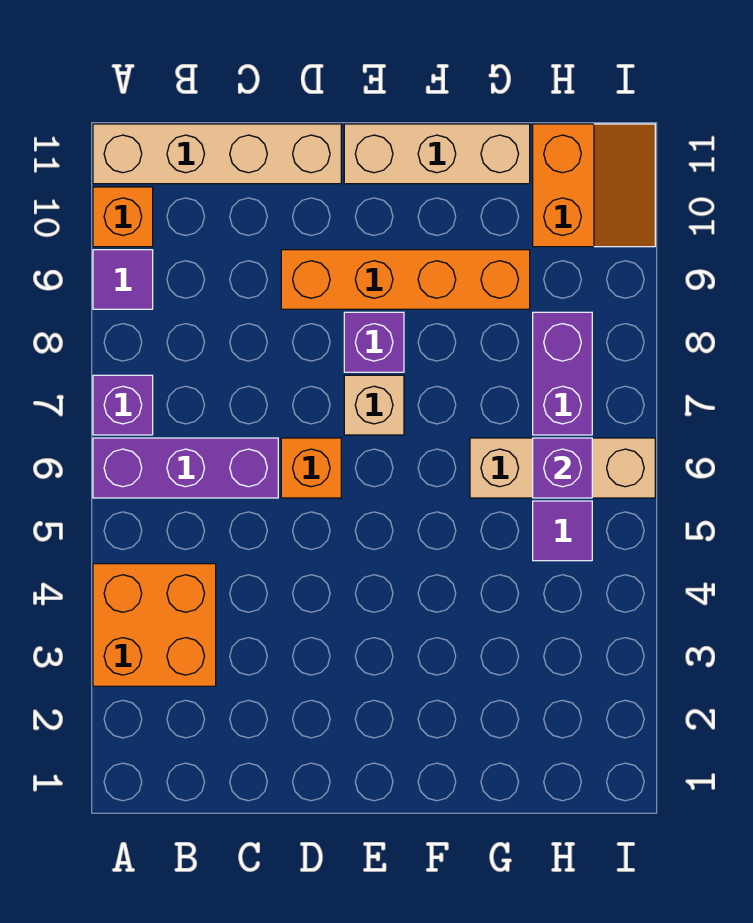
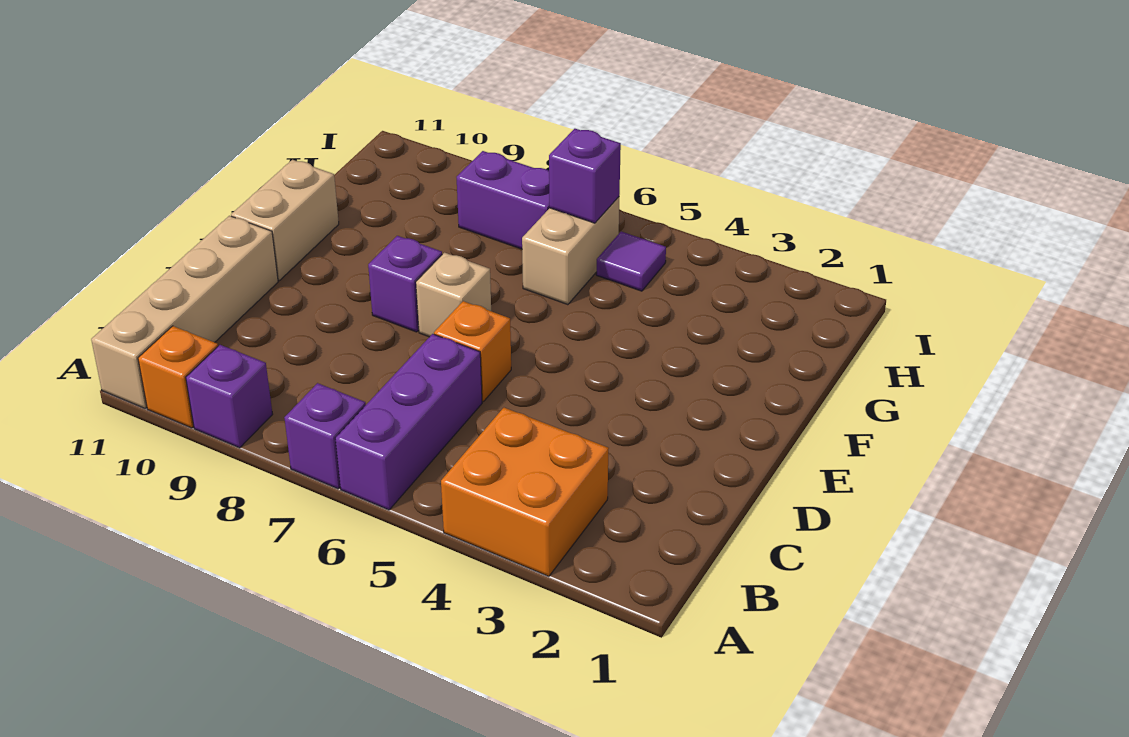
purple 1x1 tile [93,250,153,309] -> purple 1x1 brick [186,345,273,448]
orange 1x4 brick [281,250,530,309] -> none
tan 1x3 brick [344,124,530,184] -> tan 1x2 brick [231,160,339,280]
tan 1x3 brick [470,438,655,498] -> tan 1x2 brick [522,197,619,305]
orange 2x2 slope [533,124,655,247] -> none

